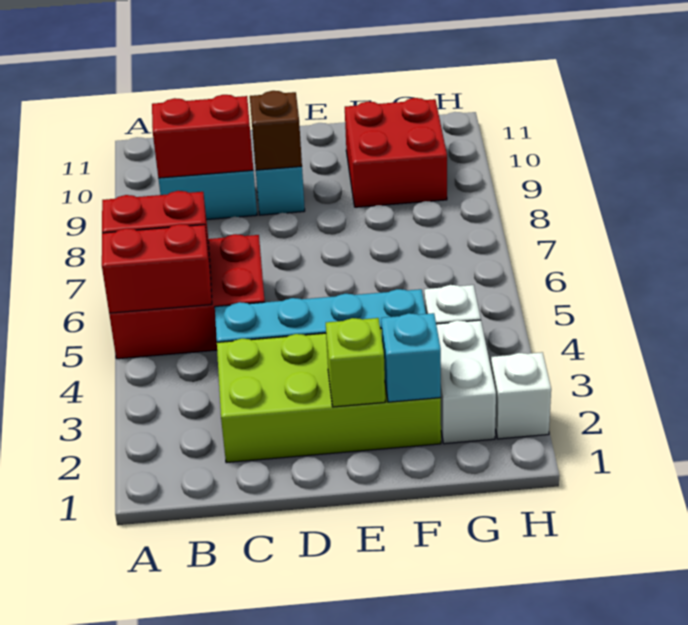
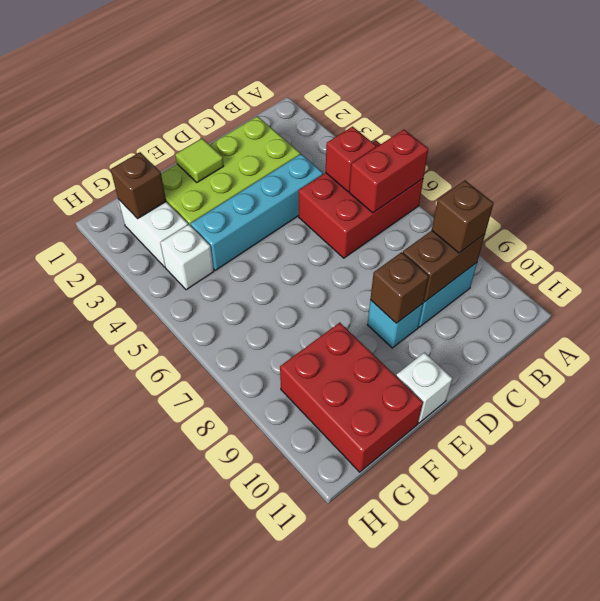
red 1x2 brick [102,224,212,313] -> red 1x1 brick [326,127,376,192]
red 1x2 brick [152,95,253,178] -> brown 1x2 brick [403,231,485,302]
none -> brown 1x1 brick [432,180,494,253]
lime 1x1 brick [326,318,385,407] -> lime 1x1 tile [175,138,224,182]
cyan 1x1 brick [381,313,441,402] -> none
red 2x2 brick [345,98,447,207] -> red 2x3 brick [280,323,423,472]
none -> brown 1x1 brick [111,152,166,219]
white 1x1 brick [491,352,551,439] -> white 1x1 brick moved to [396,352,452,423]

